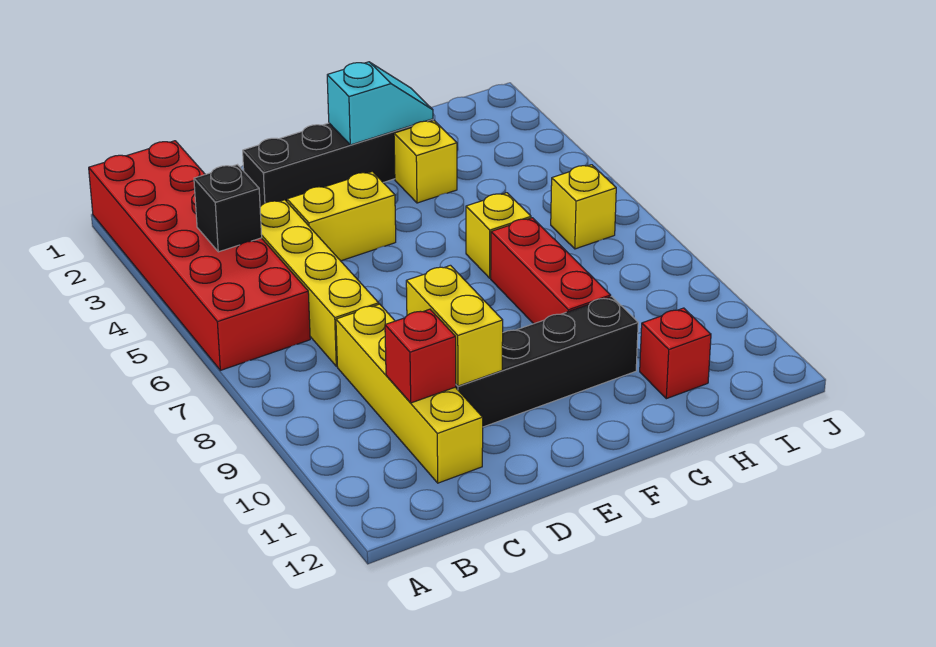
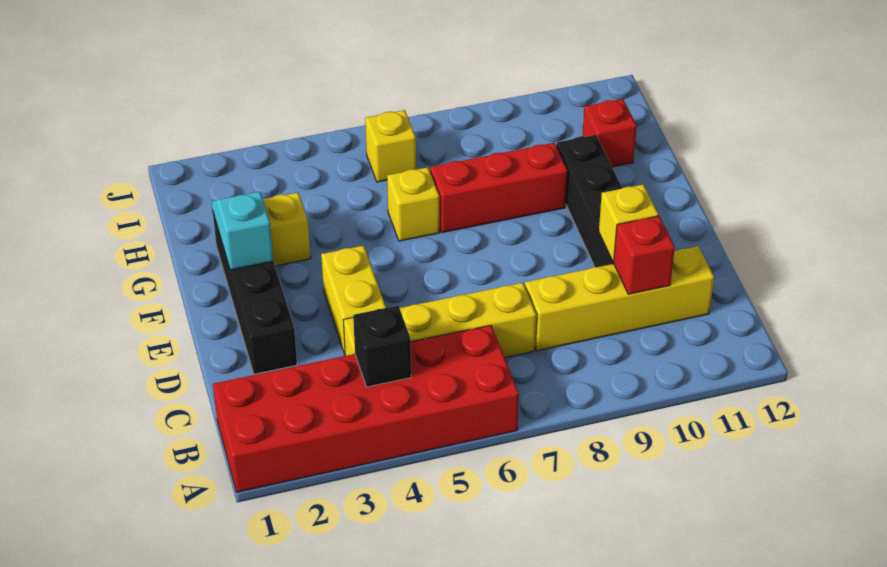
yellow 1x2 brick [406,265,503,386] -> yellow 1x1 brick [599,184,659,262]

